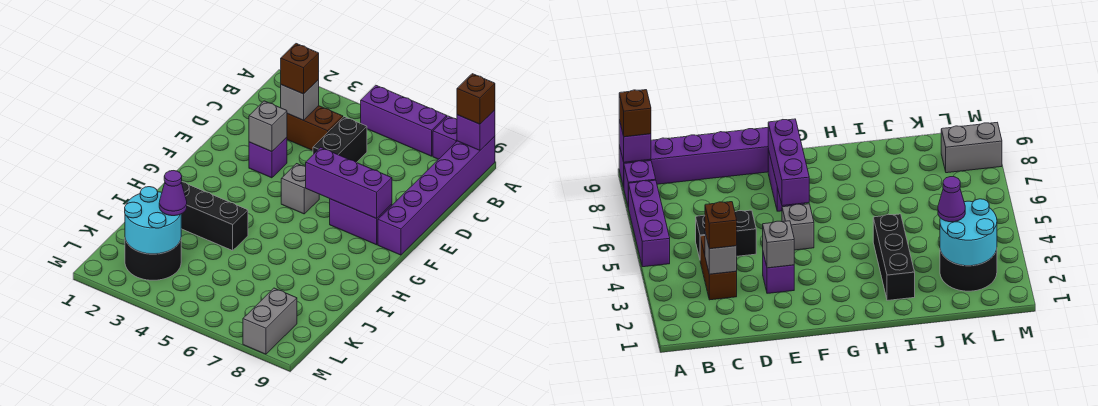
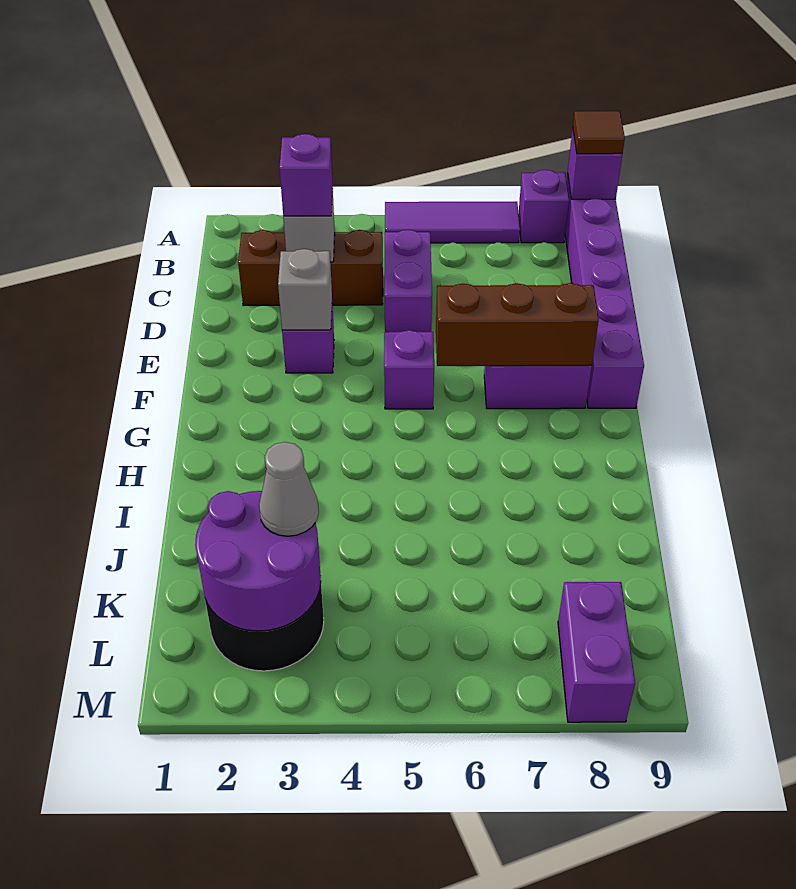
purple 1x3 brick [361,85,447,156] -> purple 1x3 tile [385,202,520,243]
brown 1x1 brick [457,74,495,124] -> brown 1x1 tile [573,111,625,154]
brown 1x2 brick [287,106,343,150] -> brown 1x3 brick [238,230,383,306]
brown 1x1 brick [281,44,319,94] -> purple 1x1 brick [279,134,333,216]
black 1x2 brick [313,117,367,163] -> purple 1x2 brick [385,230,432,332]
grey 1x1 brick [281,164,319,214] -> purple 1x1 brick [384,330,434,409]
purple 1x3 brick [306,147,392,218] -> brown 1x3 brick [436,283,599,366]
black 1x3 brick [181,182,248,251] -> none
cyan 2x2 round brick [125,187,181,254] -> purple 2x2 round brick [195,491,321,631]
purple 1x1 cone [159,171,187,216] -> grey 1x1 cone [259,442,319,536]
grey 1x2 brick [243,288,297,354] -> purple 1x2 brick [558,582,635,722]

